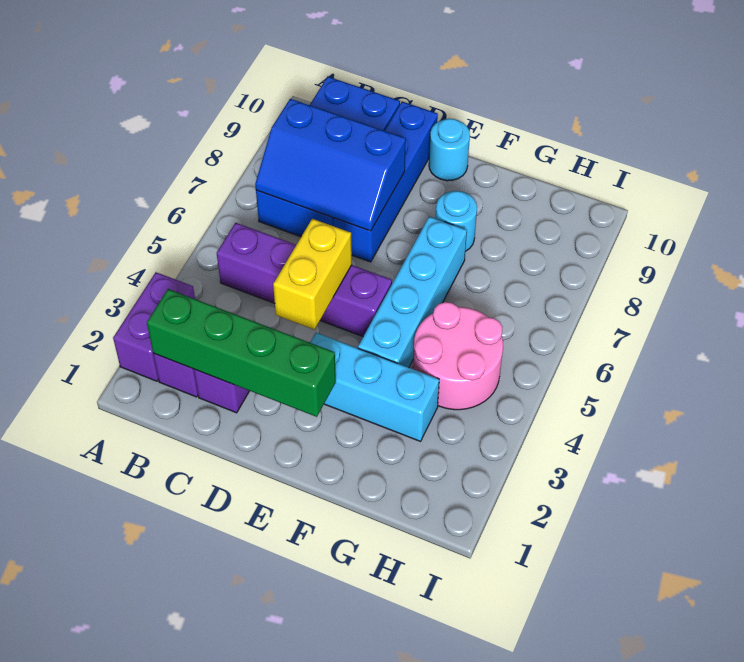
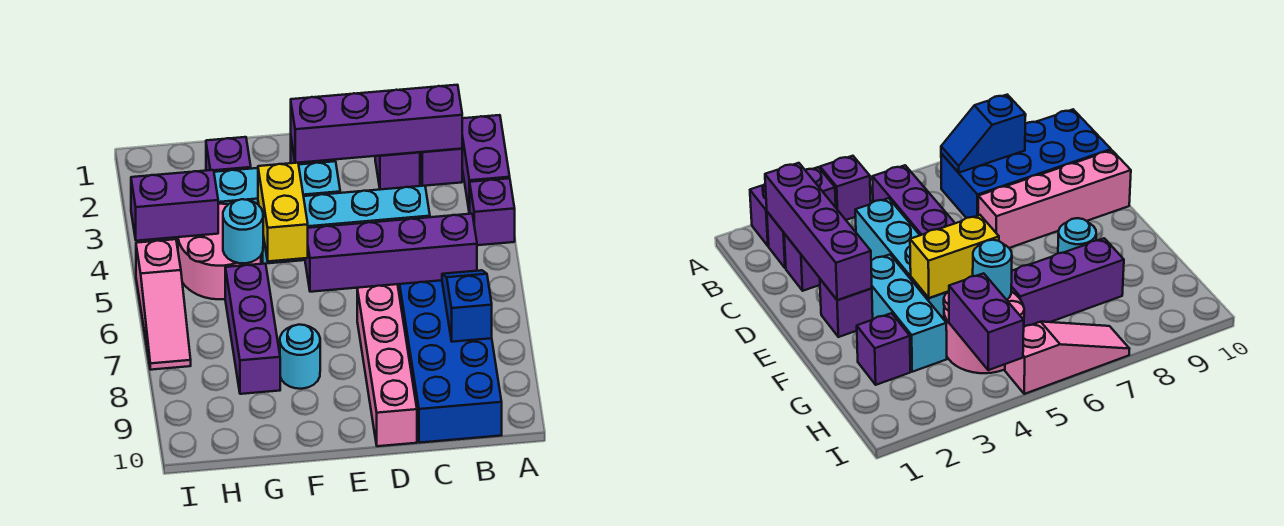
none -> purple 1x1 brick [470,178,515,245]
green 1x4 brick [147,289,336,417] -> purple 1x4 brick [291,85,462,163]
blue 2x3 slope [255,99,406,231] -> blue 1x2 slope [442,270,492,342]
yellow 1x2 brick [273,219,352,330] -> yellow 1x2 brick moved to [258,163,308,261]
blue 1x4 brick [333,102,438,262] -> pink 1x4 brick [357,284,417,446]
none -> purple 1x1 brick [820,279,873,337]
cyan 1x1 round brick [429,119,470,181] -> cyan 1x1 round brick moved to [223,199,263,263]
cyan 1x4 brick [358,217,467,367] -> cyan 1x4 brick turned to [258,186,430,264]
none -> purple 1x1 brick [206,137,251,172]
none -> purple 1x3 brick [225,264,280,394]
none -> purple 1x2 brick [131,170,218,241]
none -> pink 1x3 slope [136,239,191,370]

